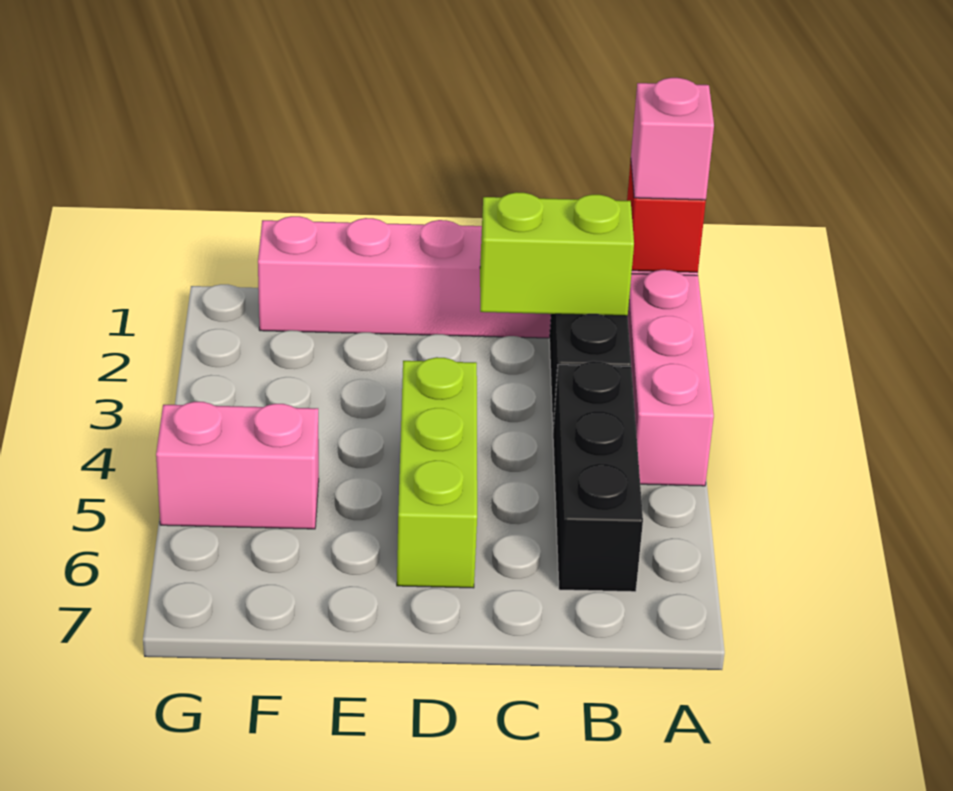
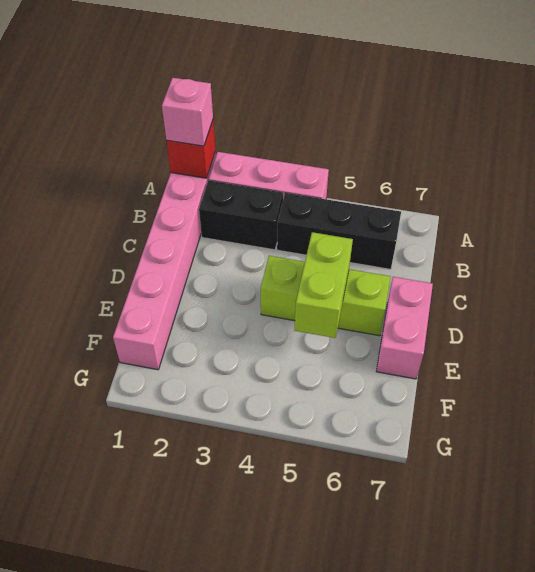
lime 1x2 brick [480,192,634,316] -> lime 1x2 brick moved to [294,232,353,338]
pink 1x2 brick [156,402,319,529] -> pink 1x2 brick moved to [376,277,433,379]

